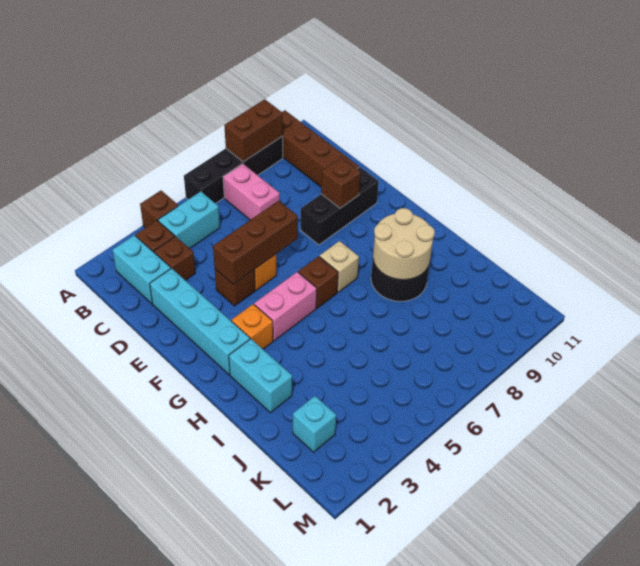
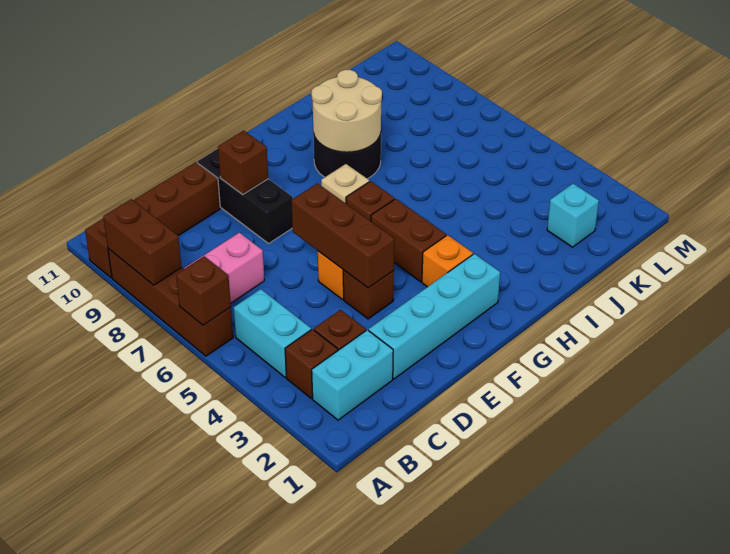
brown 1x1 brick [140,191,178,228] -> brown 1x1 brick moved to [176,256,231,325]
black 1x4 brick [184,136,283,204] -> brown 1x4 brick [108,249,233,356]
pink 1x2 brick [254,272,317,341] -> brown 1x2 brick [371,199,446,282]
cyan 1x2 brick [229,339,292,413] -> none

